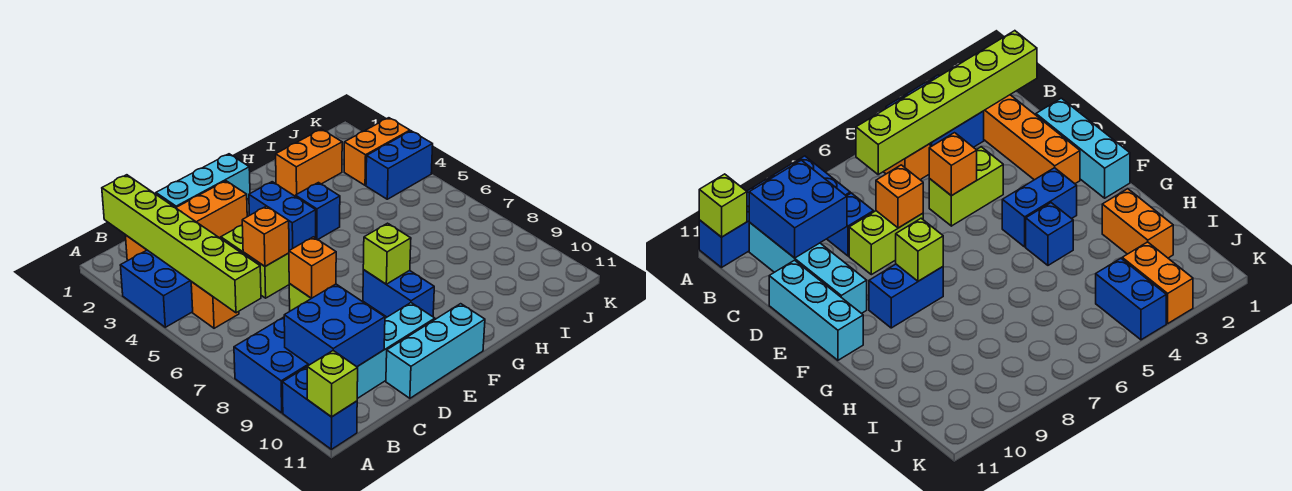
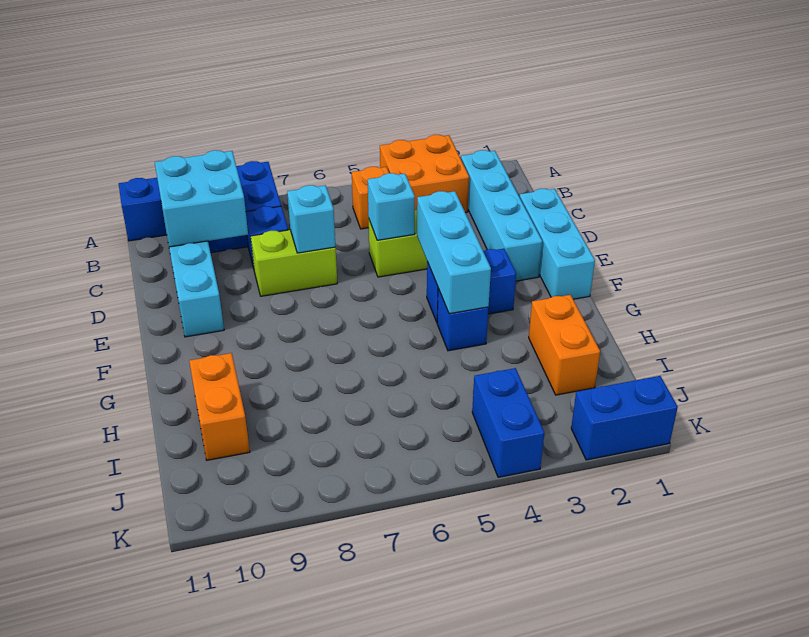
blue 2x2 brick [120,250,193,327] -> orange 2x2 brick [380,135,469,213]
lime 1x1 brick [307,351,358,417] -> none
lime 1x6 brick [102,175,261,313] -> none
orange 1x4 brick [126,181,247,261] -> cyan 1x4 brick [461,150,542,281]
blue 2x2 brick [284,284,385,367] -> cyan 2x2 brick [155,150,248,247]
orange 1x1 brick [242,206,289,266] -> cyan 1x1 brick [368,173,415,240]
orange 1x1 brick [289,237,336,298] -> cyan 1x1 brick [287,185,336,253]
cyan 1x3 brick [386,304,485,398] -> cyan 1x3 brick moved to [417,191,491,314]
blue 1x2 brick [363,270,434,317] -> blue 1x2 brick moved to [571,376,678,460]
lime 1x1 brick [363,223,411,284] -> none
orange 1x2 brick [344,118,410,185] -> orange 1x2 brick moved to [189,353,250,460]

